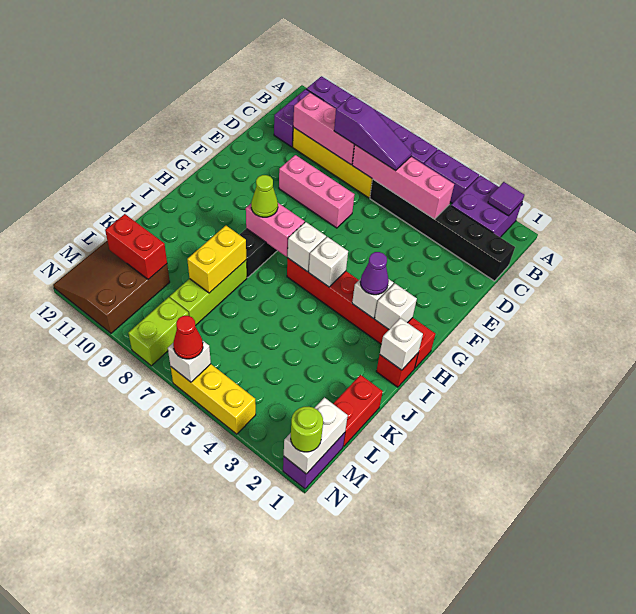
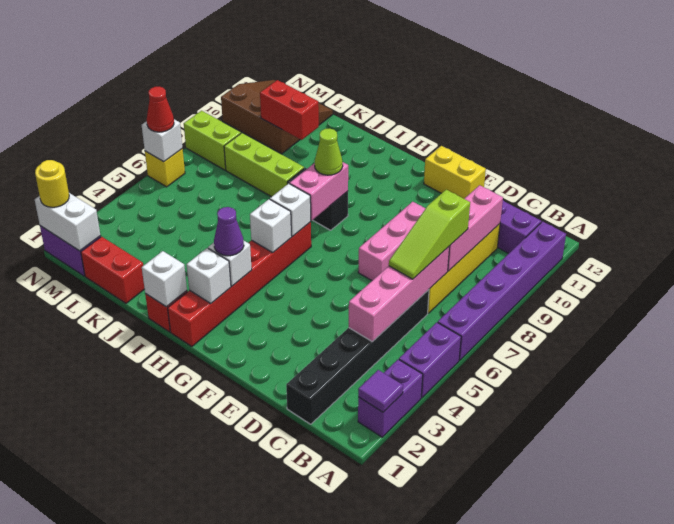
purple 2x2 brick [451,175,522,237] -> purple 1x2 brick [358,359,423,437]
purple 1x3 slope [334,95,412,171] -> lime 1x3 slope [389,190,470,279]
yellow 1x2 brick [187,226,246,293] -> yellow 1x2 brick moved to [424,146,486,199]
red 1x2 brick [105,214,167,279] -> red 1x2 brick turned to [260,80,319,140]
lime 1x1 round brick [291,407,323,452] -> yellow 1x1 round brick [35,160,69,207]
yellow 1x3 brick [171,364,256,434] -> yellow 1x1 brick [145,149,185,187]

